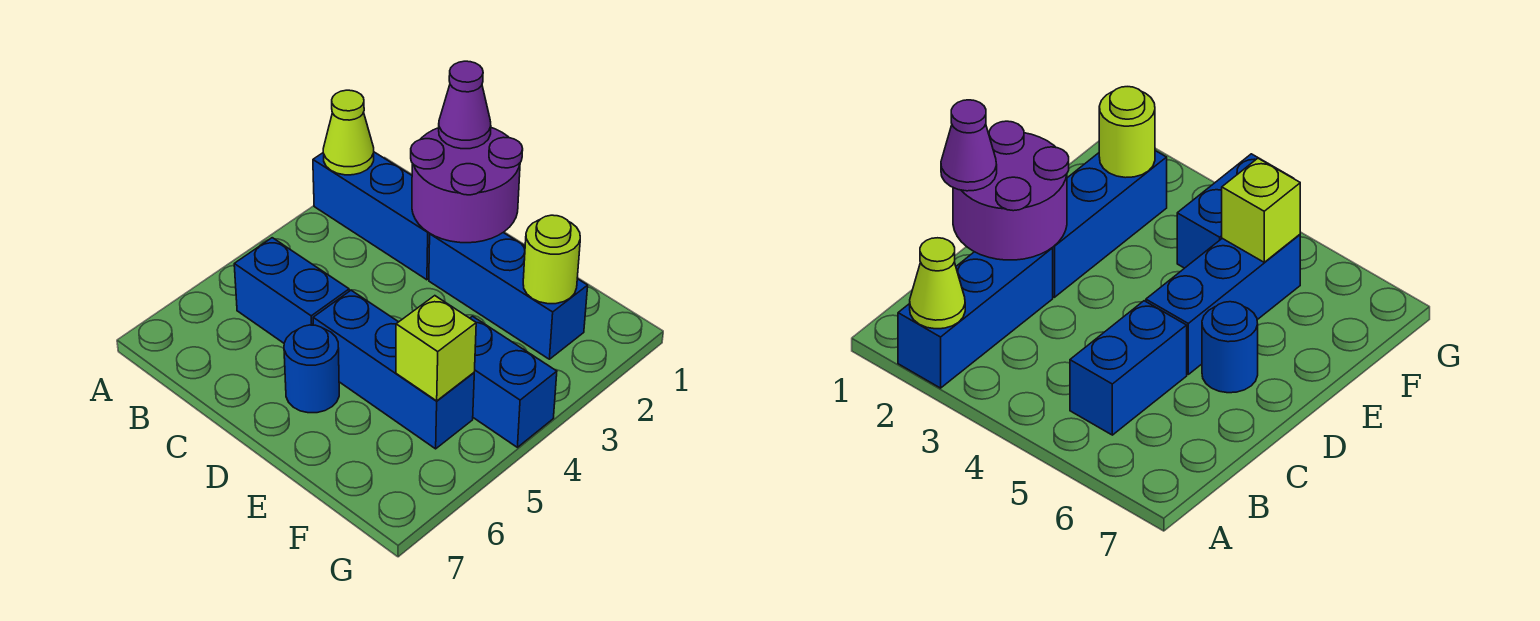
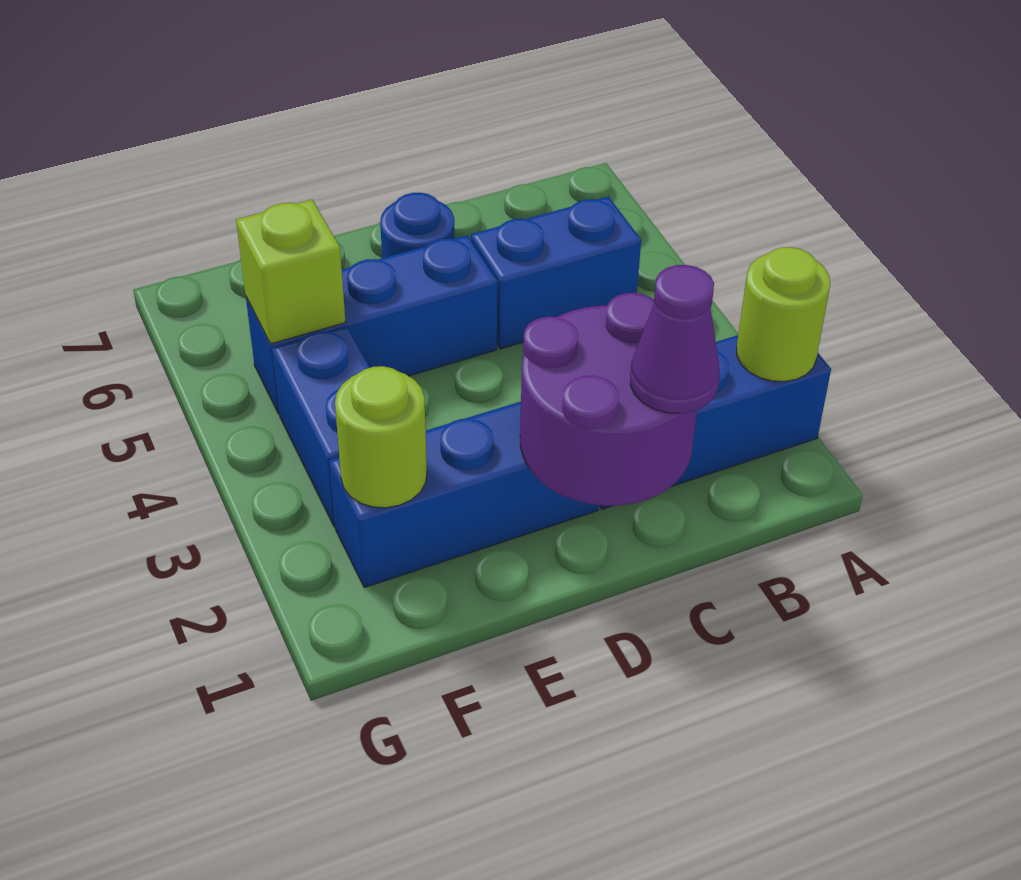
lime 1x1 cone [323,90,374,175] -> lime 1x1 round brick [737,247,830,382]
blue 1x2 brick [470,316,557,447] -> blue 1x2 brick turned to [272,326,370,526]

